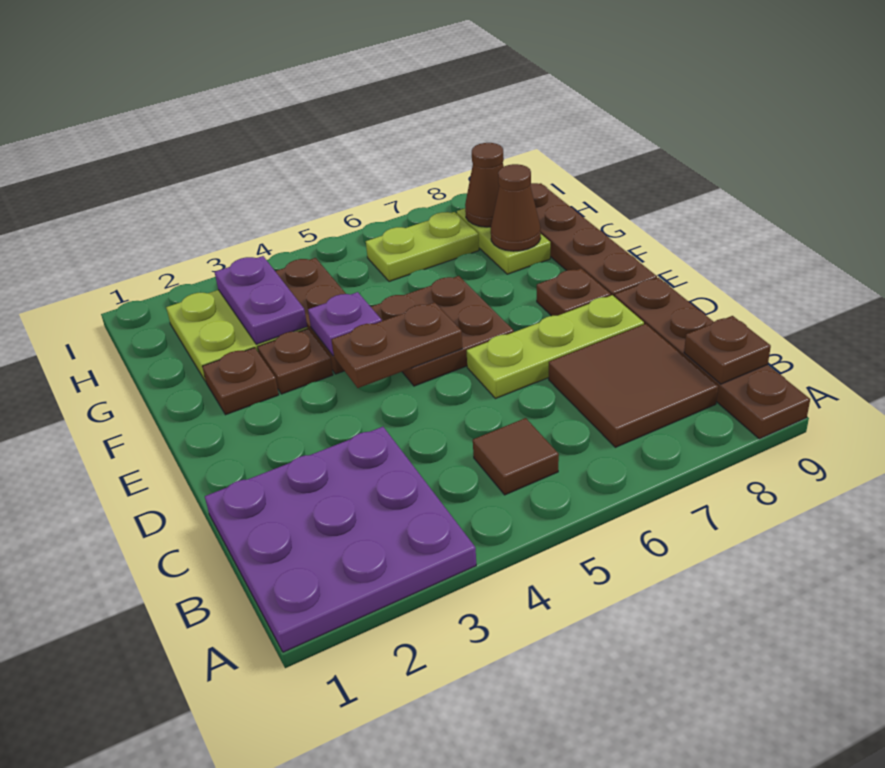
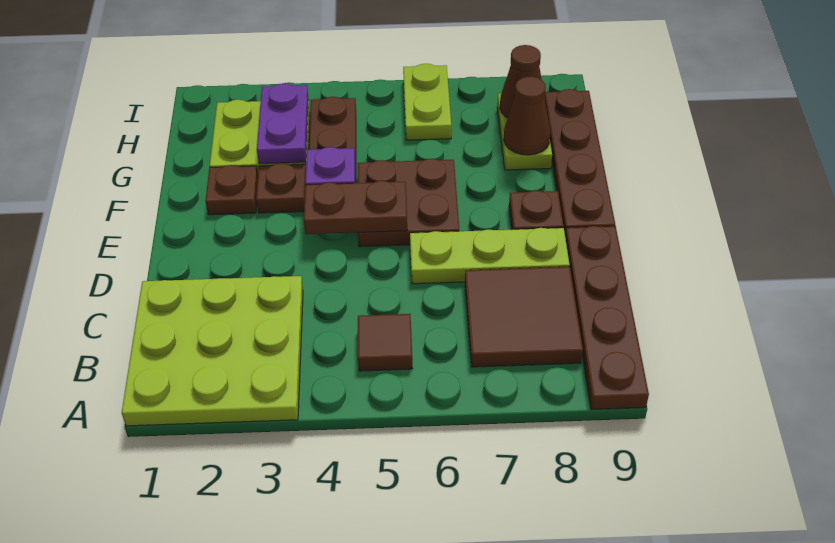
purple 3x3 plate [205,427,476,652] -> lime 3x3 plate [122,276,303,426]
brown 1x1 plate [684,316,771,384] -> none
lime 1x2 plate [366,212,479,282] -> lime 1x2 plate turned to [403,64,451,140]

